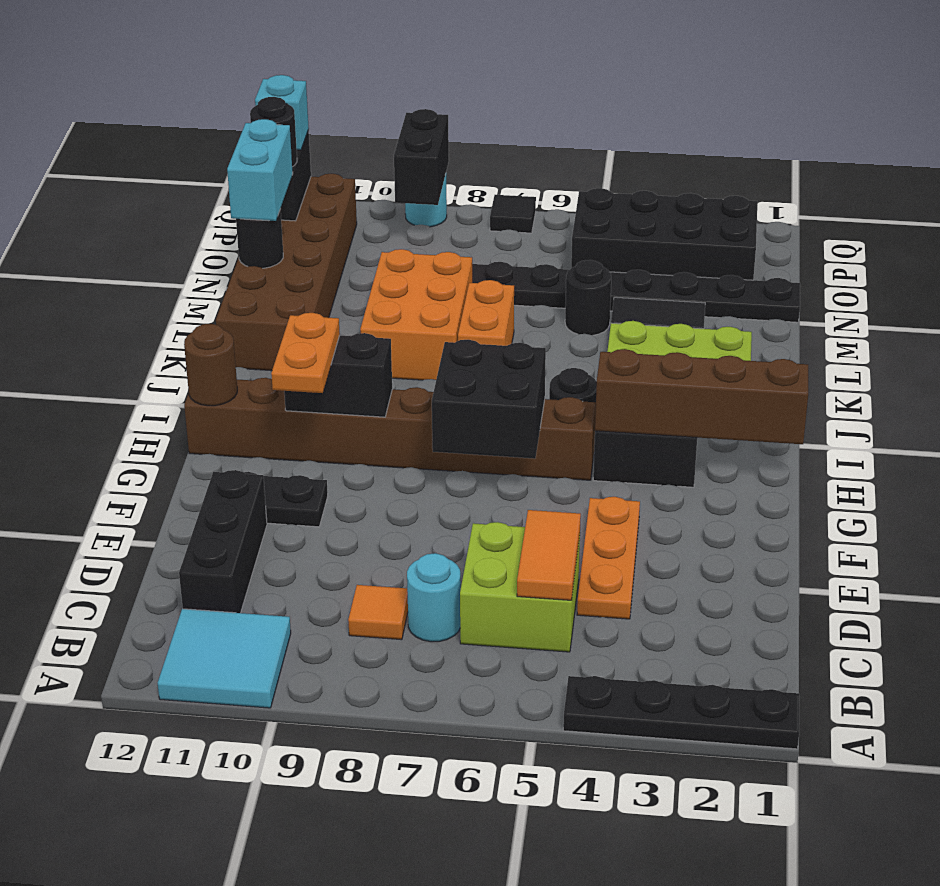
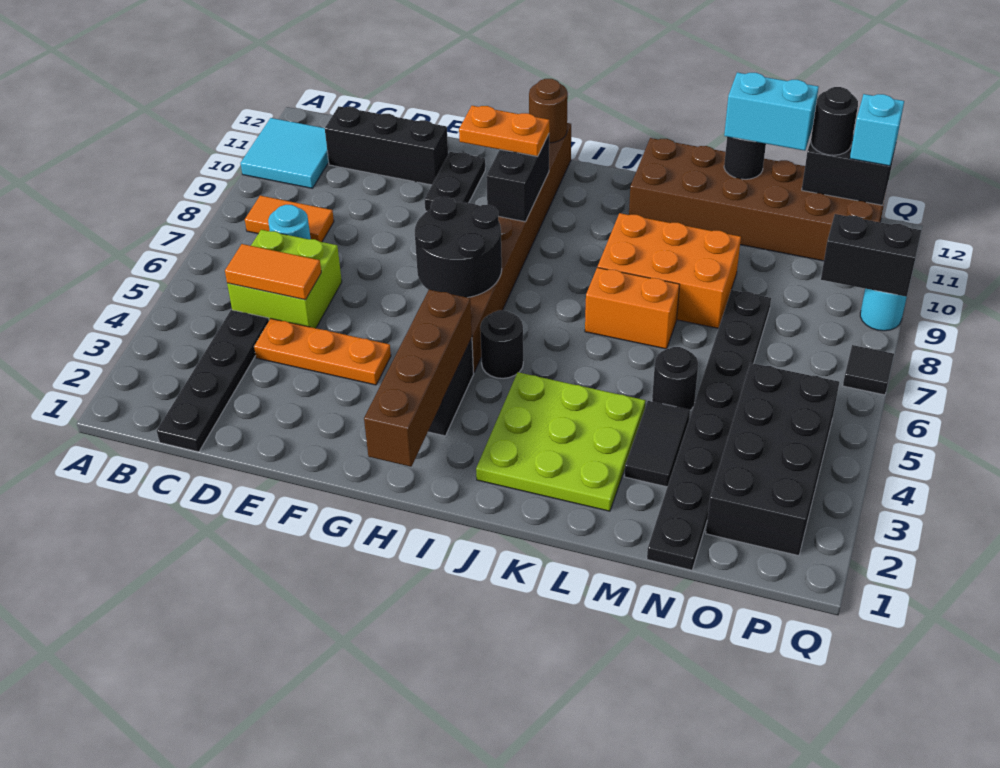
black 1x4 plate [563,676,799,749] -> black 1x4 plate moved to [157,310,269,452]
orange 1x1 tile [348,585,408,640] -> orange 1x2 tile [245,196,334,242]
black 2x2 brick [432,340,546,459] -> black 2x2 round brick [415,197,502,298]

